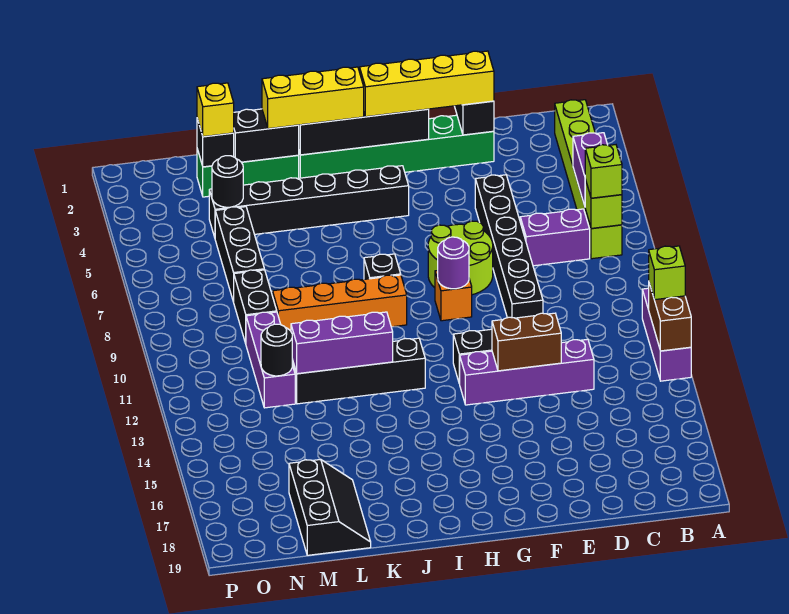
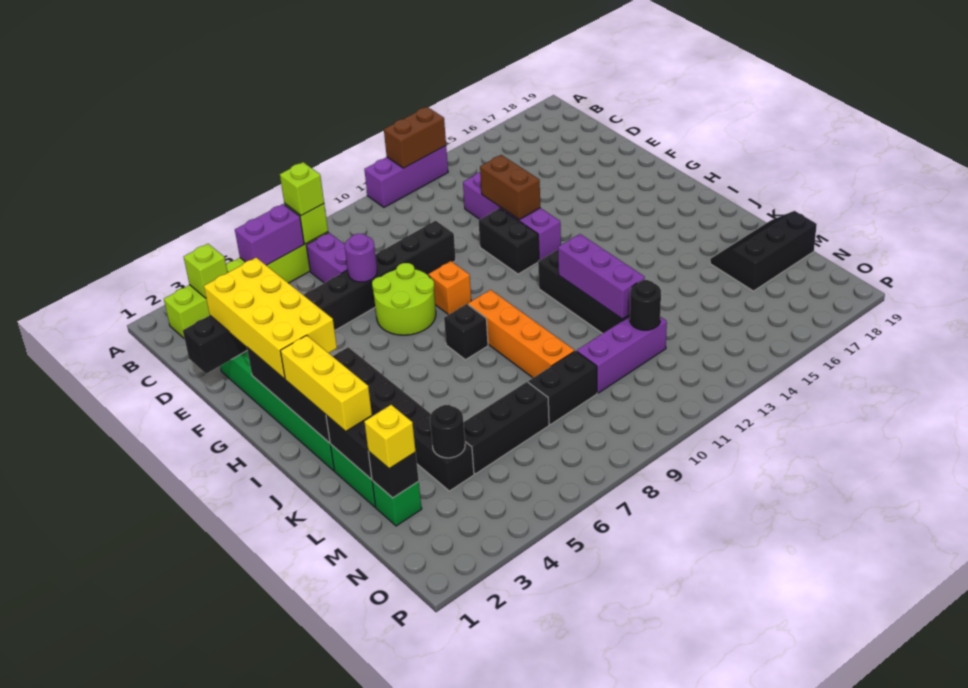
lime 1x1 brick [649,246,685,300] -> lime 1x1 brick moved to [184,244,228,298]
yellow 1x4 brick [360,51,494,117] -> yellow 2x4 brick [204,258,337,379]
purple 1x1 round brick [438,237,469,289] -> purple 1x1 round brick moved to [345,234,377,282]

